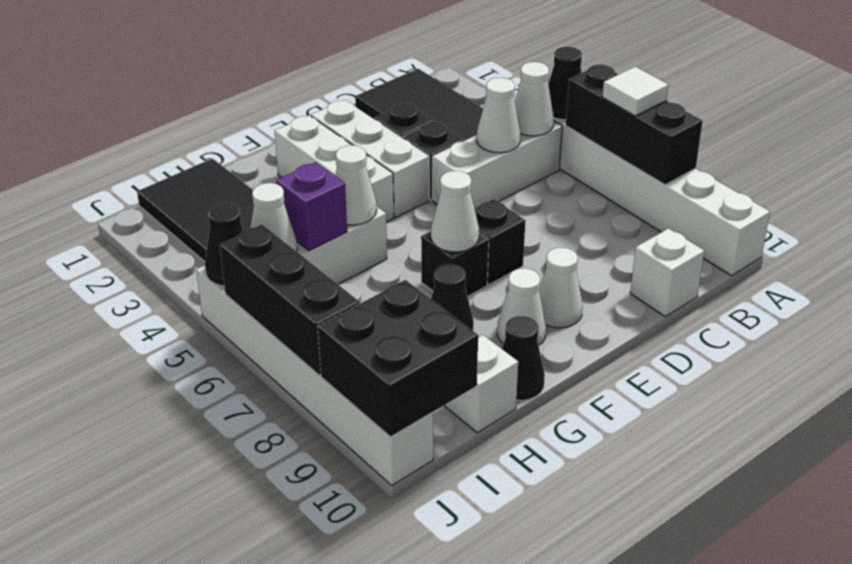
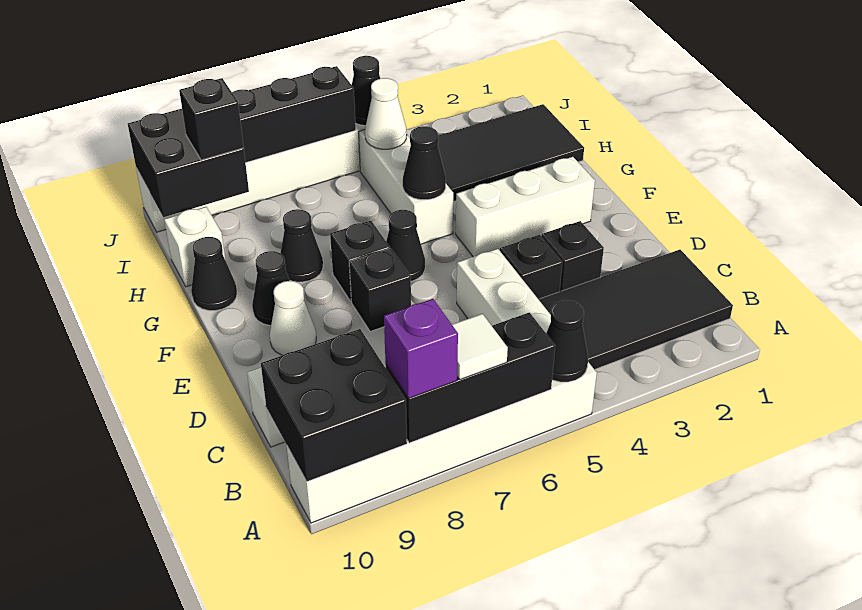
none -> black 2x2 brick [261,329,407,482]
white 1x1 cone [515,62,554,136] -> none
white 1x1 cone [477,78,521,153] -> none
white 1x3 brick [311,100,429,217] -> none
none -> black 1x1 cone [386,210,425,281]
white 1x1 cone [431,171,479,252] -> none
white 1x1 cone [497,268,546,345] -> black 1x1 cone [252,251,290,326]
white 1x1 cone [335,145,377,225] -> black 1x1 cone [403,126,446,200]
purple 1x1 brick [277,162,347,251] -> purple 1x1 brick moved to [384,299,458,398]
none -> black 1x1 brick [179,78,244,160]

